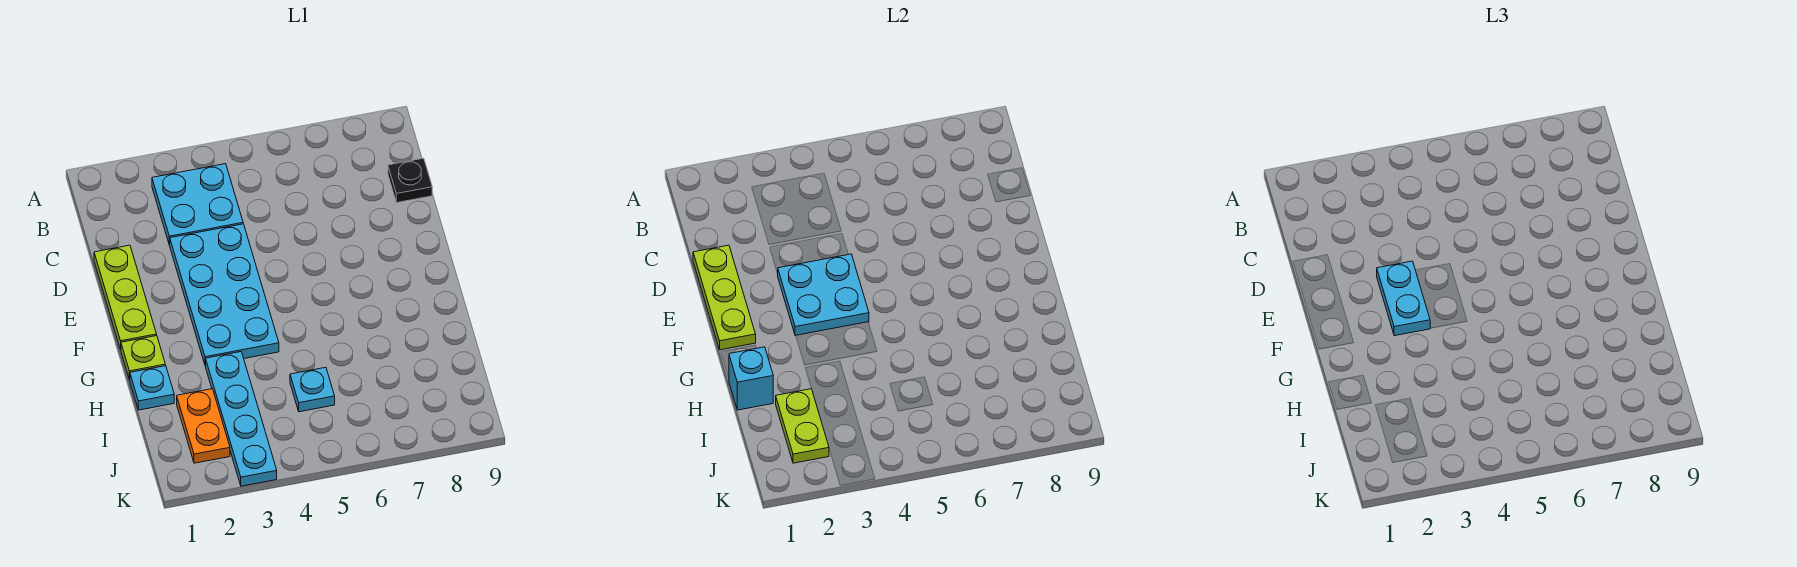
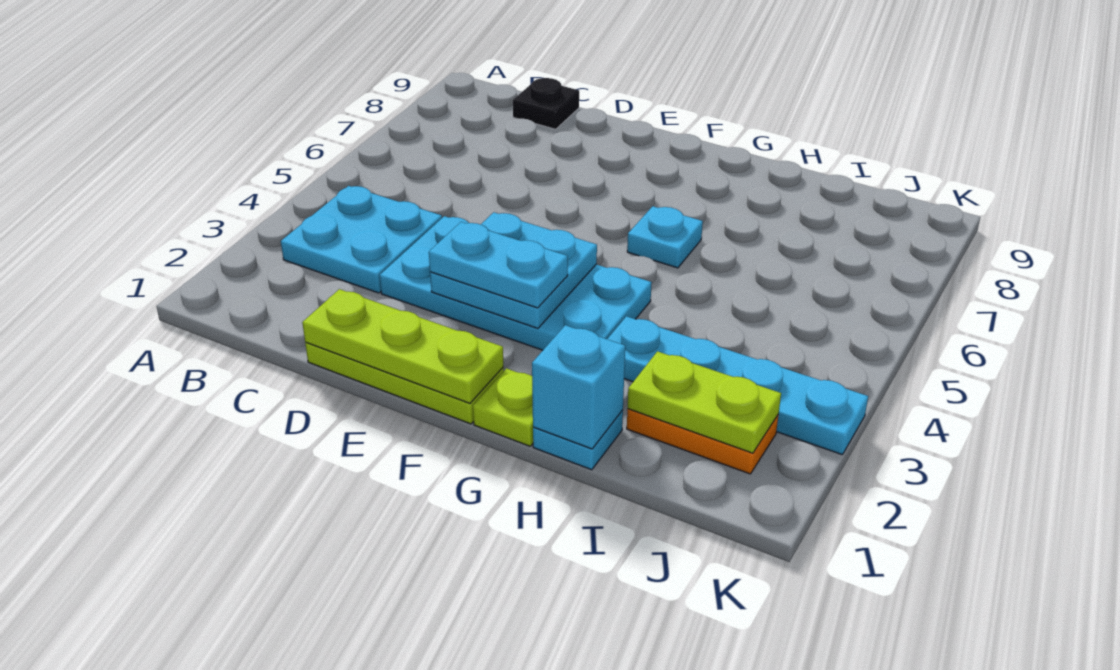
cyan 1x1 plate [290,367,335,412] -> cyan 1x1 plate moved to [627,206,703,268]

